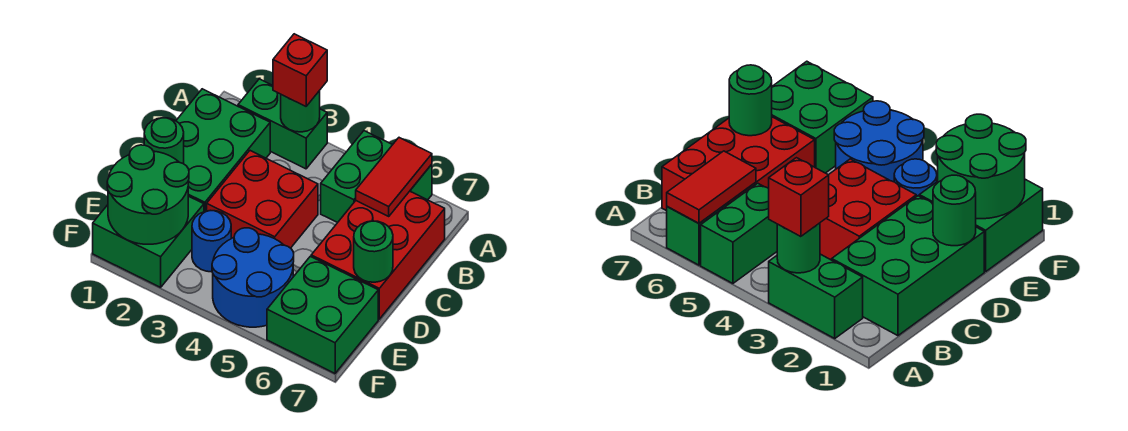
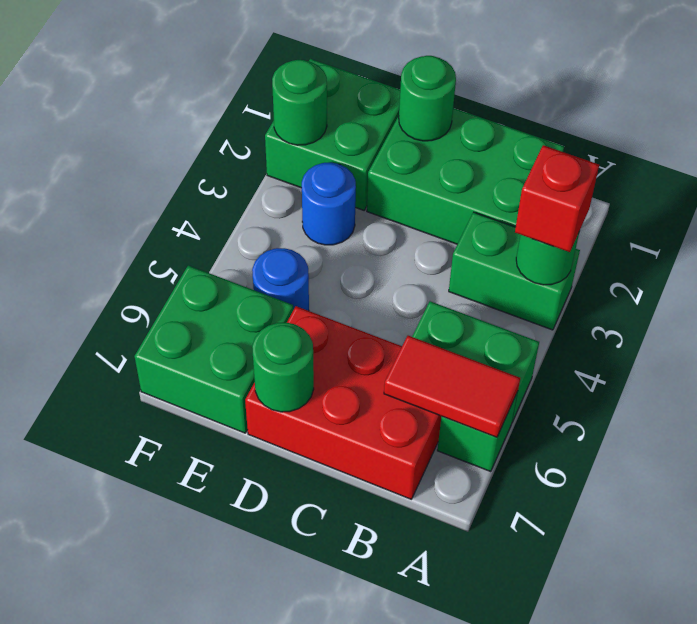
green 1x2 brick [238,79,327,169] -> green 1x2 brick turned to [449,212,580,330]
red 2x2 brick [207,151,318,248] -> none
green 2x2 round brick [107,145,189,244] -> green 1x1 round brick [272,60,327,145]
blue 2x2 round brick [212,228,294,327] -> blue 1x1 round brick [252,248,309,311]

